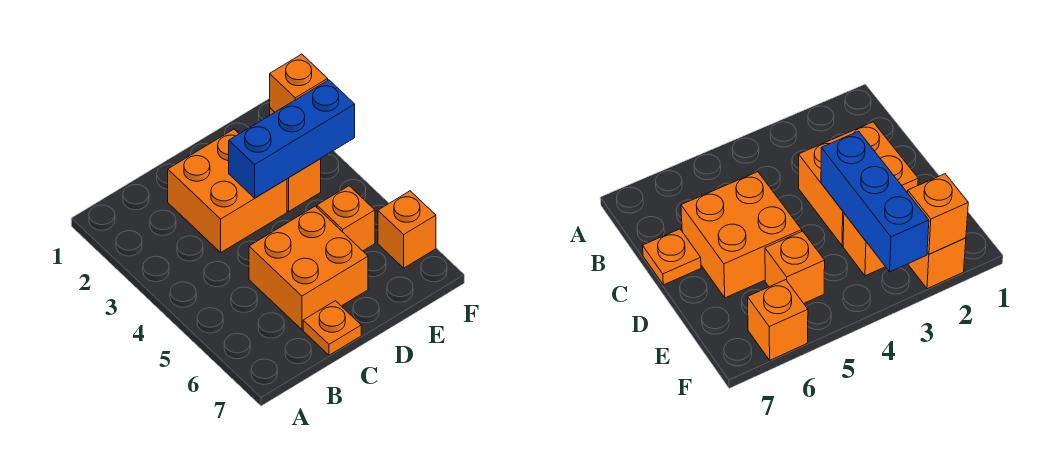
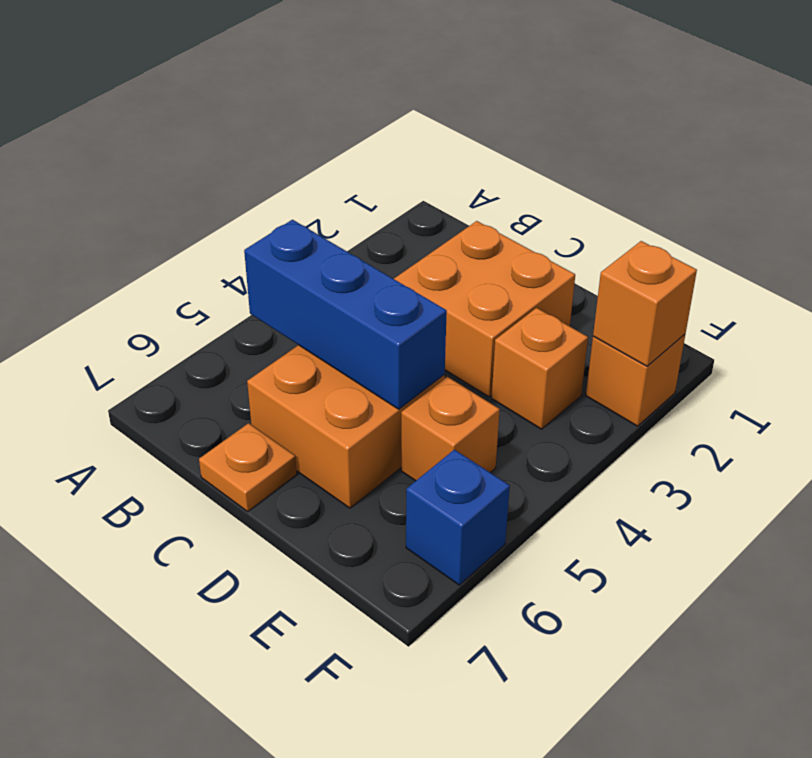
blue 1x3 brick [229,80,355,198] -> blue 1x3 brick moved to [244,220,447,409]
orange 1x1 brick [378,191,436,268] -> blue 1x1 brick [406,450,510,585]

